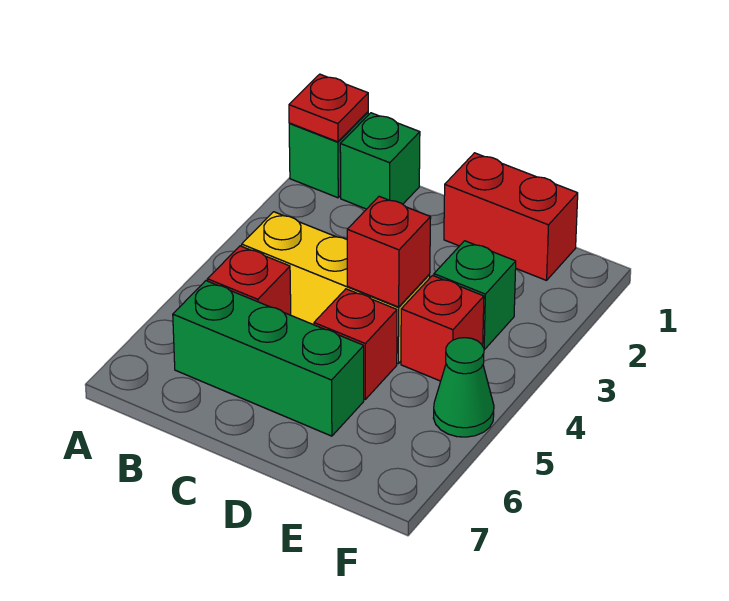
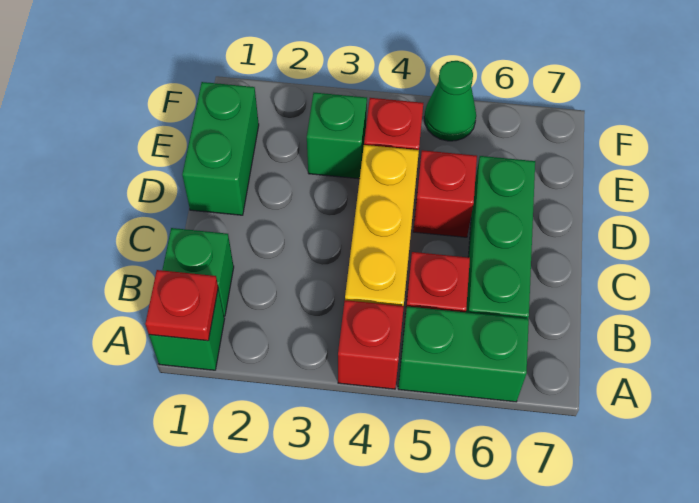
none -> green 1x2 brick [398,307,529,402]
red 1x2 brick [444,153,578,280] -> green 1x2 brick [182,82,259,215]
red 1x1 brick [347,196,431,307] -> red 1x1 brick moved to [338,300,404,389]

